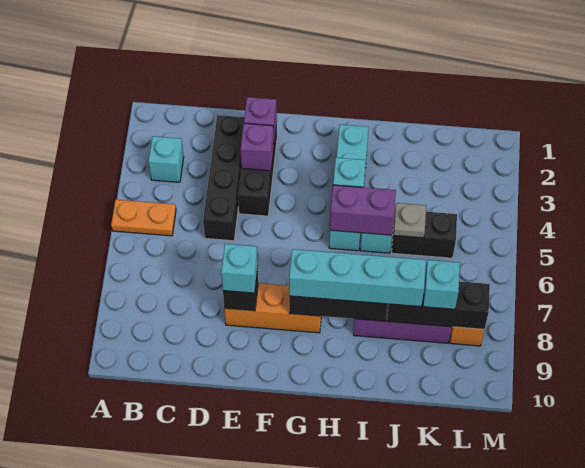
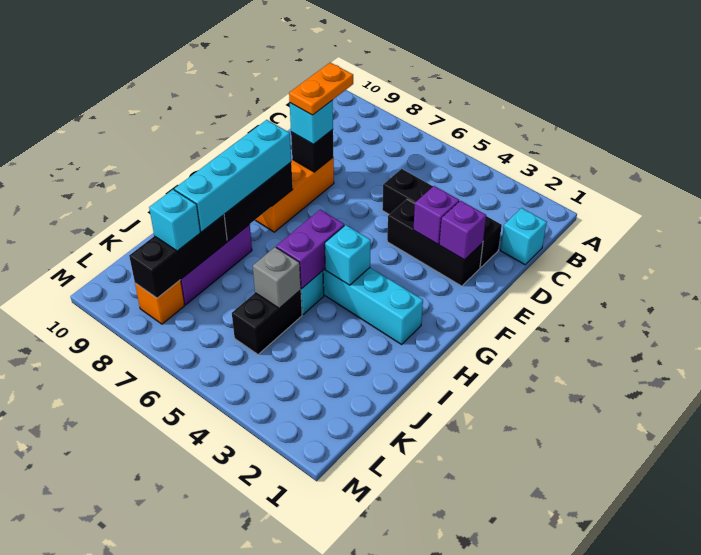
orange 1x2 plate [111,200,176,236] -> orange 1x2 plate moved to [289,63,353,115]
cyan 1x1 brick [149,136,184,182] -> cyan 1x1 brick moved to [500,208,547,265]
grey 1x1 plate [394,203,426,238] -> grey 1x1 brick [253,247,301,308]

